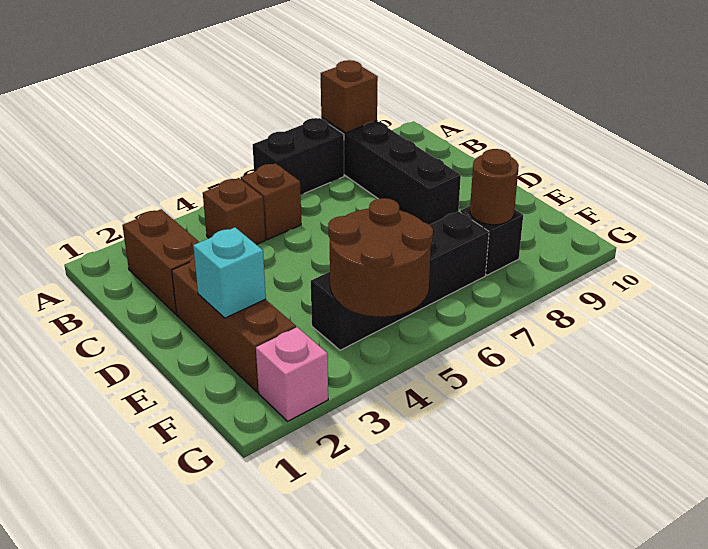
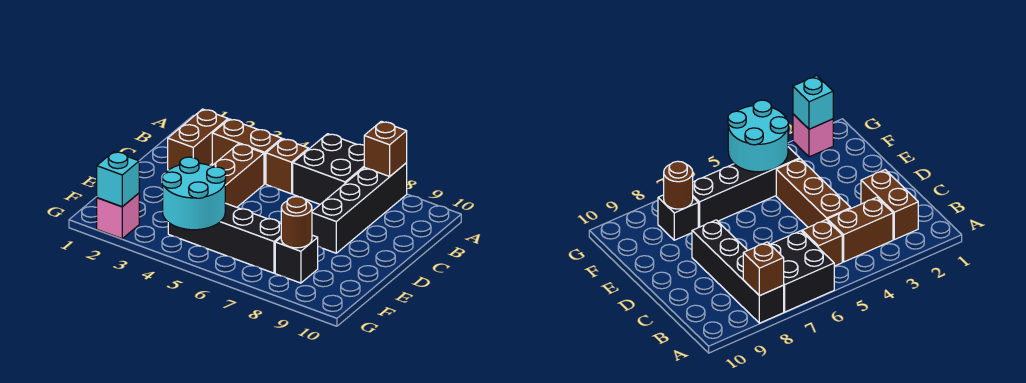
black 1x2 brick [253,118,344,194] -> black 2x2 brick [293,134,364,204]
brown 1x1 brick [203,178,265,245] -> brown 1x2 brick [212,119,282,184]
brown 1x3 brick [172,258,296,392] -> brown 1x3 brick moved to [212,144,264,207]
cyan 1x1 brick [193,227,266,318] -> cyan 1x1 brick moved to [97,152,139,207]
brown 2x2 round brick [328,198,433,317] -> cyan 2x2 round brick [162,157,226,230]

